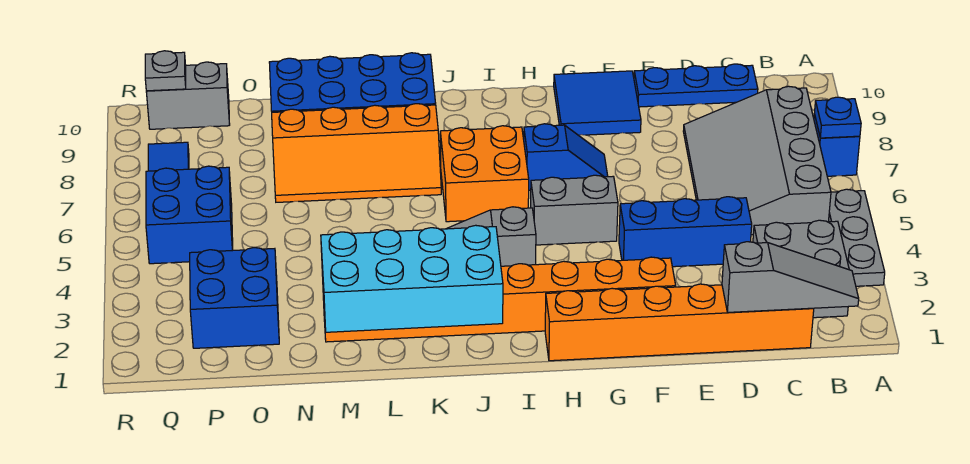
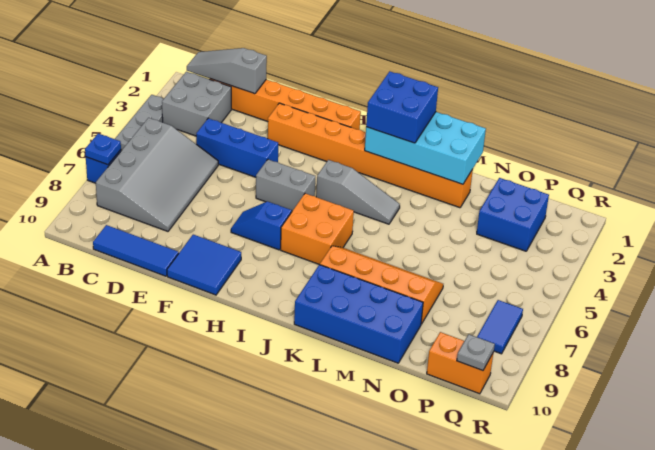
blue 1x3 plate [634,64,758,107] -> blue 1x3 tile [93,225,179,276]
blue 2x2 brick [146,166,233,264] -> blue 2x2 brick moved to [366,71,438,143]
grey 1x2 brick [146,62,230,129] -> orange 1x2 brick [427,332,494,394]

